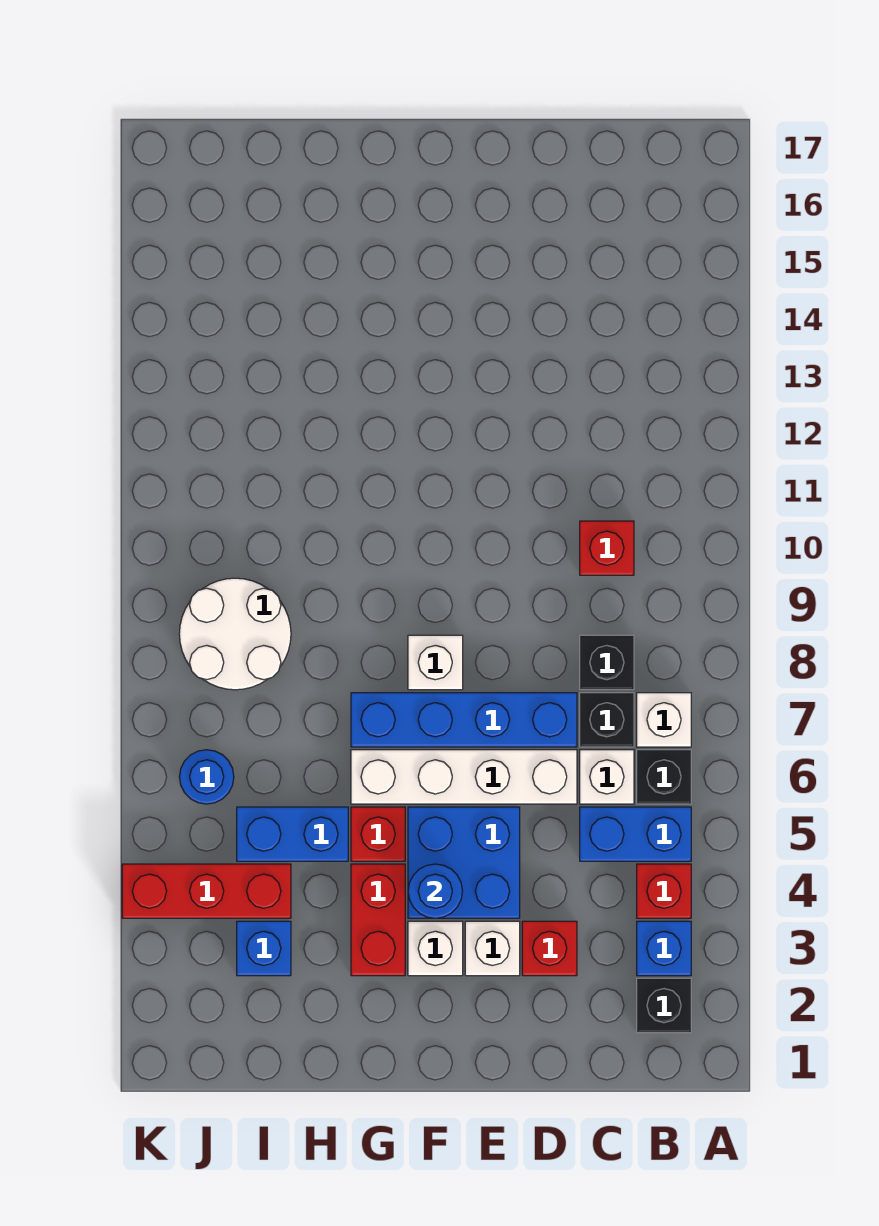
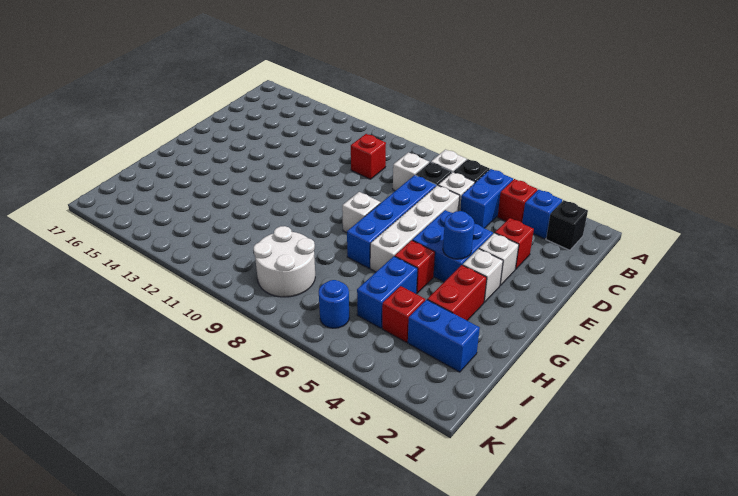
black 1x1 brick [580,635,634,690] -> white 1x1 brick [393,152,429,191]
red 1x2 brick [351,864,405,976] -> red 1x2 brick turned to [427,265,487,321]
blue 1x1 brick [237,921,291,976] -> blue 1x2 brick [408,300,480,372]
red 1x3 brick [122,864,291,918] -> red 1x1 brick [382,286,425,342]

